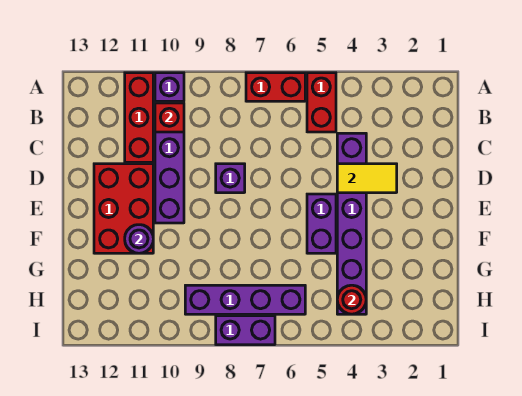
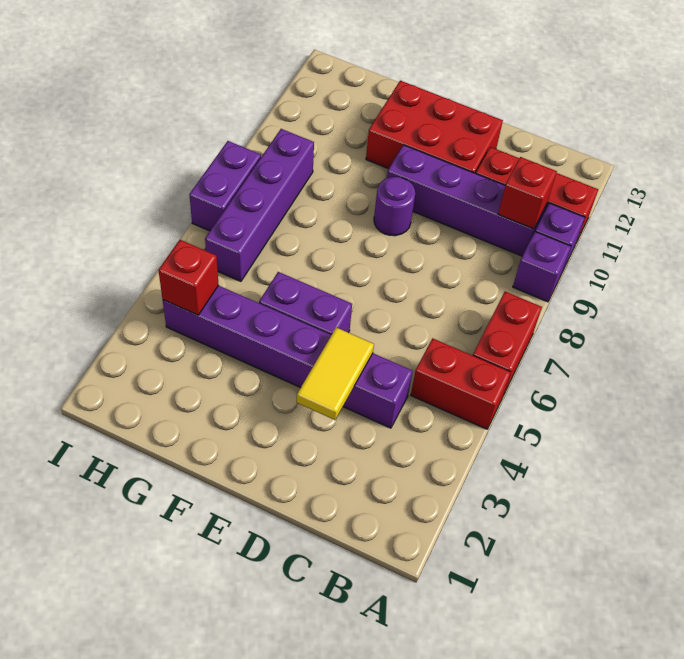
purple 1x1 brick [216,164,245,193] -> purple 1x1 brick moved to [513,232,571,302]
purple 1x1 round brick [125,225,153,253] -> purple 1x1 round brick moved to [374,177,415,236]
red 1x1 round brick [337,285,366,314] -> red 1x1 brick [158,240,218,315]

